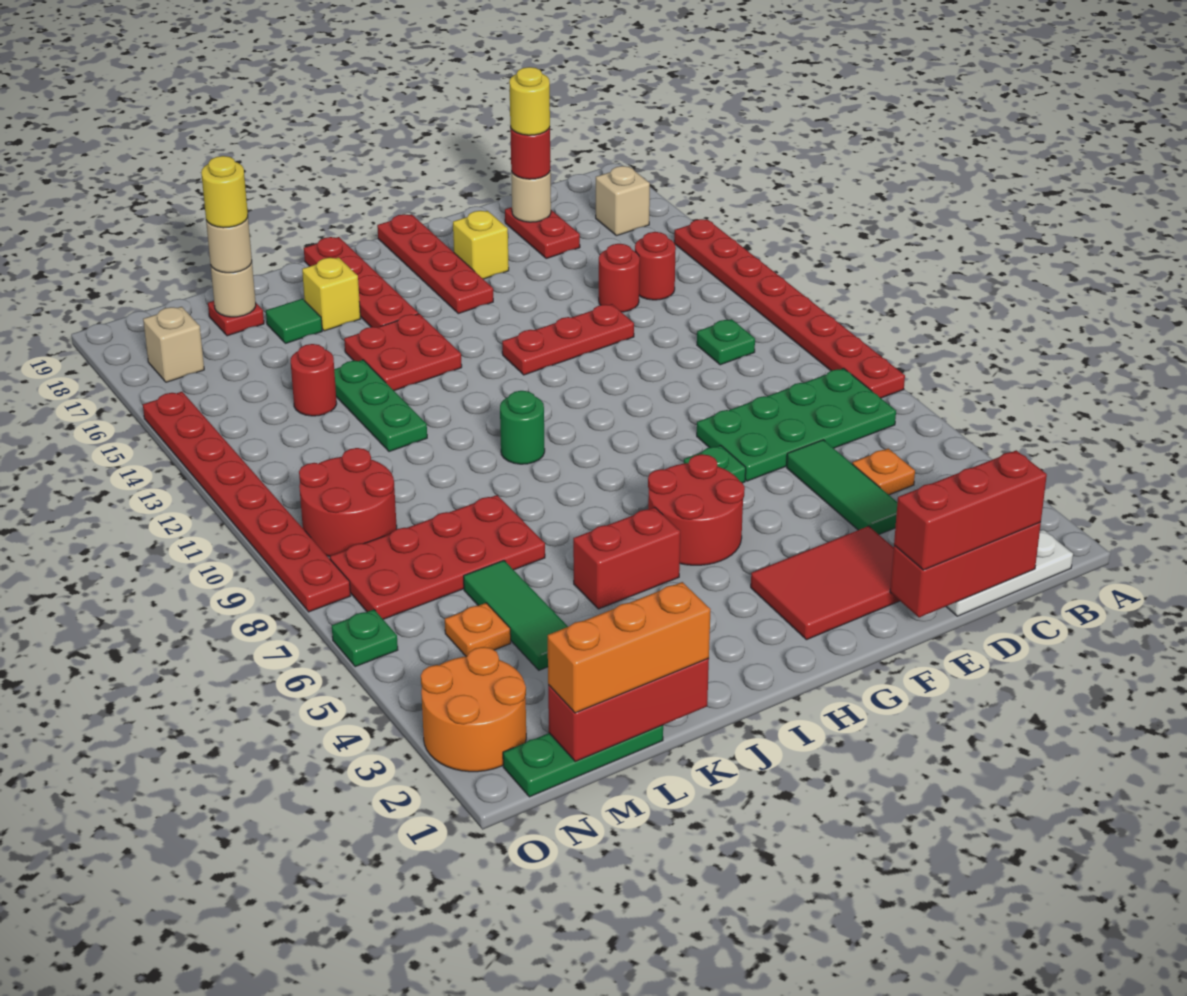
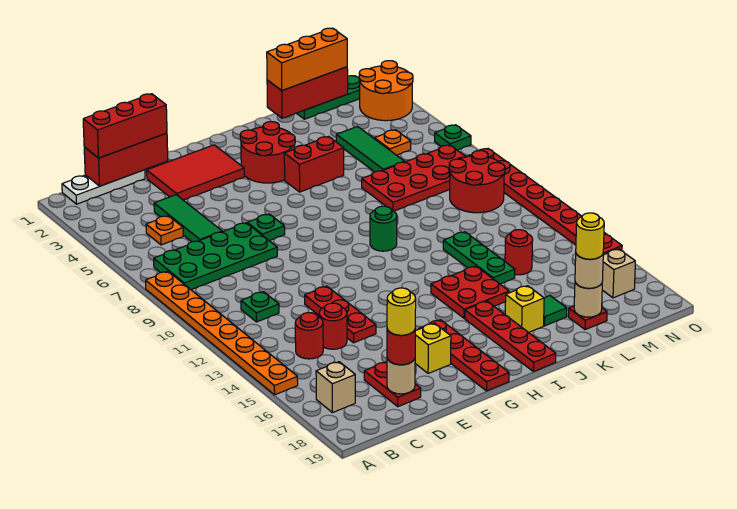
red 1x8 plate [674,219,905,398] -> orange 1x8 plate [146,272,298,395]
red 1x3 plate [502,304,634,375] -> red 1x3 plate turned to [305,286,376,343]
red 2x2 round brick [648,454,745,565] -> red 2x2 round brick moved to [240,122,295,183]

